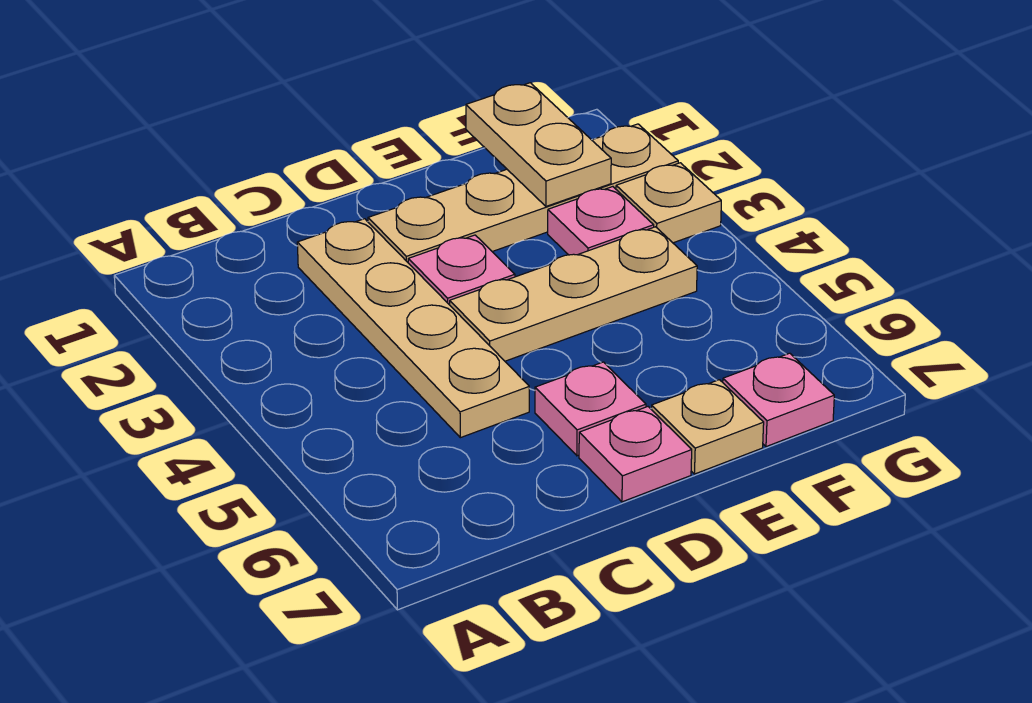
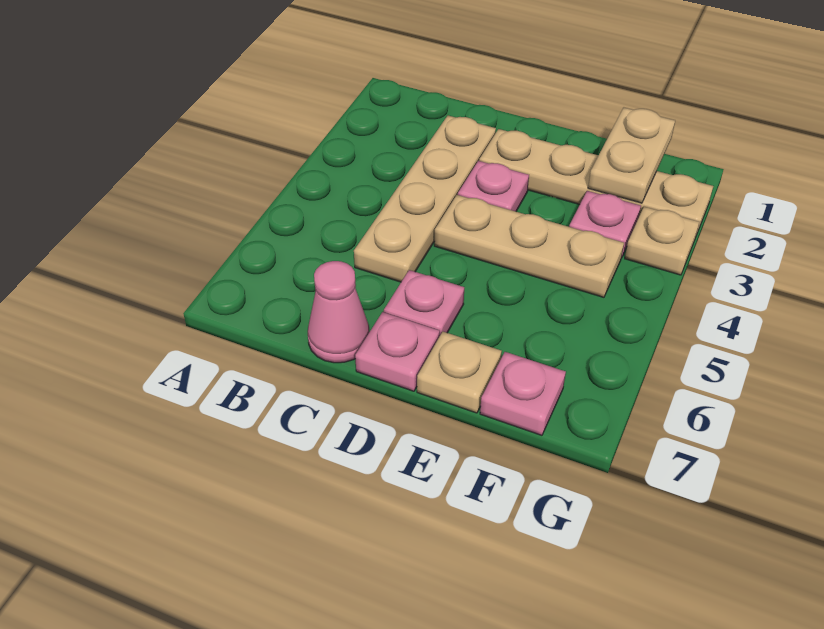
none -> pink 1x1 cone [308,261,369,363]

